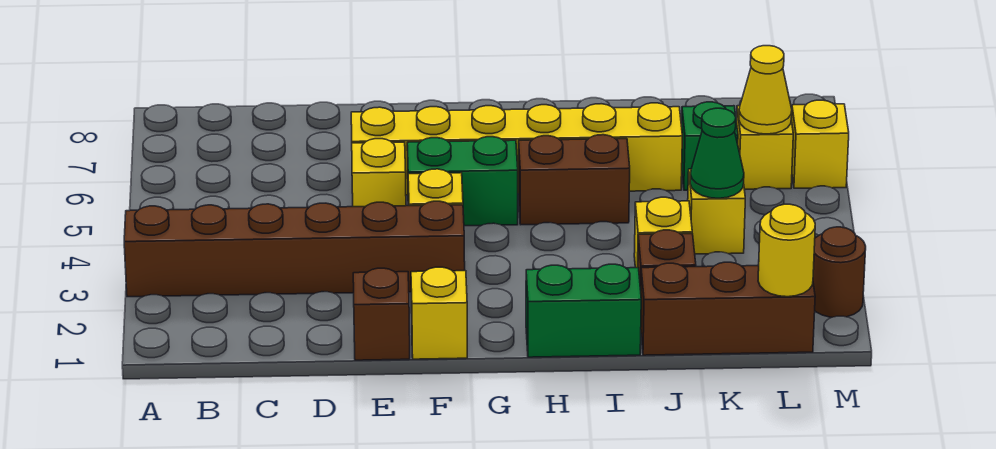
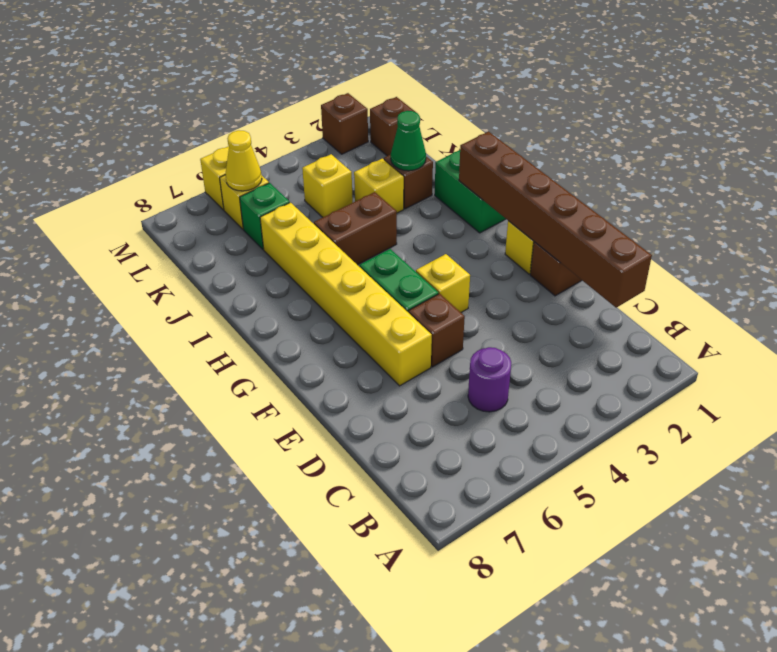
brown 1x6 brick [124,201,465,297] -> brown 1x6 brick moved to [459,132,652,307]
none -> purple 1x1 round brick [468,347,511,412]
yellow 1x1 brick [352,139,406,207] -> brown 1x1 brick [409,294,465,367]
brown 1x2 brick [518,135,630,225] -> brown 1x2 brick turned to [314,192,397,265]
brown 1x3 brick [641,262,815,355] -> brown 1x1 brick [370,97,415,156]
green 1x1 cone [690,108,744,198] -> green 1x1 cone moved to [390,111,426,171]
yellow 1x1 round brick [758,204,815,297] -> none
brown 1x1 round brick [813,227,866,317] -> brown 1x1 brick [321,93,368,154]

